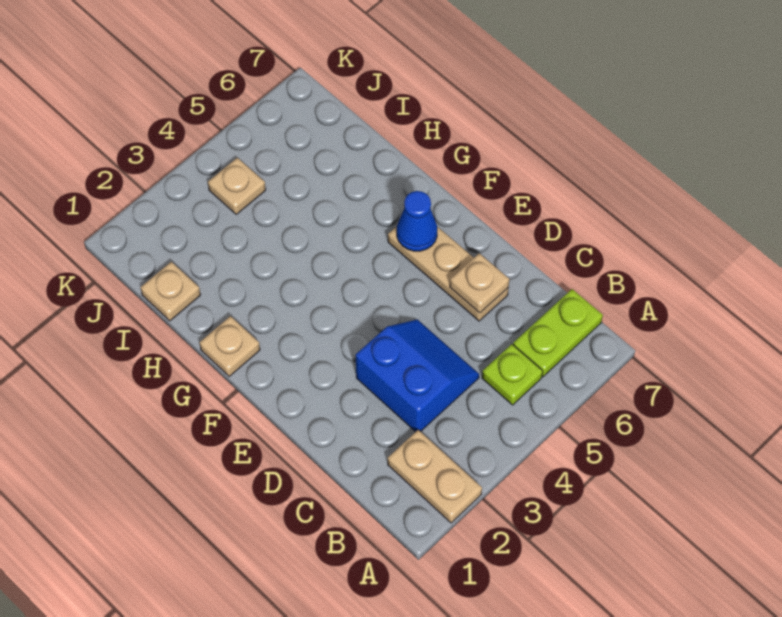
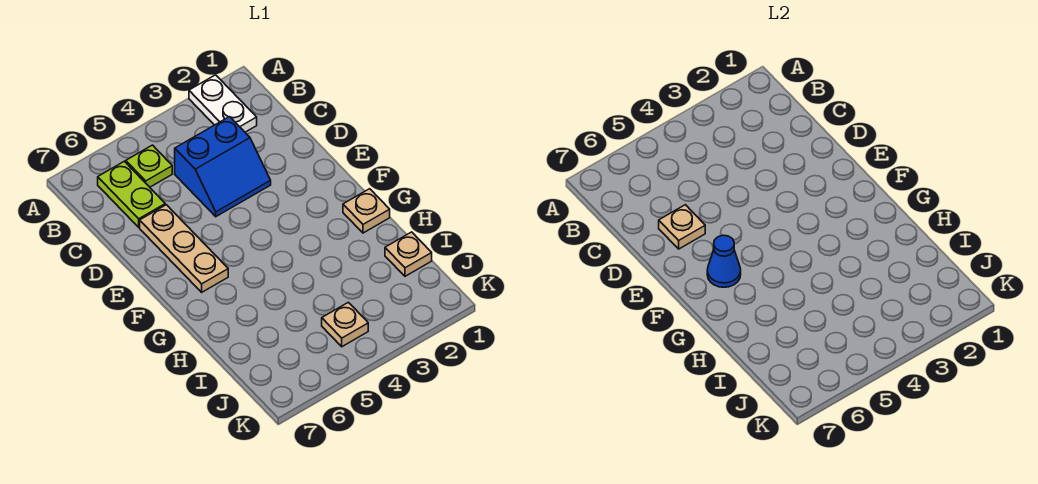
tan 1x2 plate [388,430,482,523] -> white 1x2 plate [189,75,257,132]
lime 1x2 plate [513,289,603,377] -> lime 1x2 plate turned to [98,161,165,227]
blue 2x2 slope [356,320,479,432] -> blue 2x2 slope turned to [175,117,271,217]

